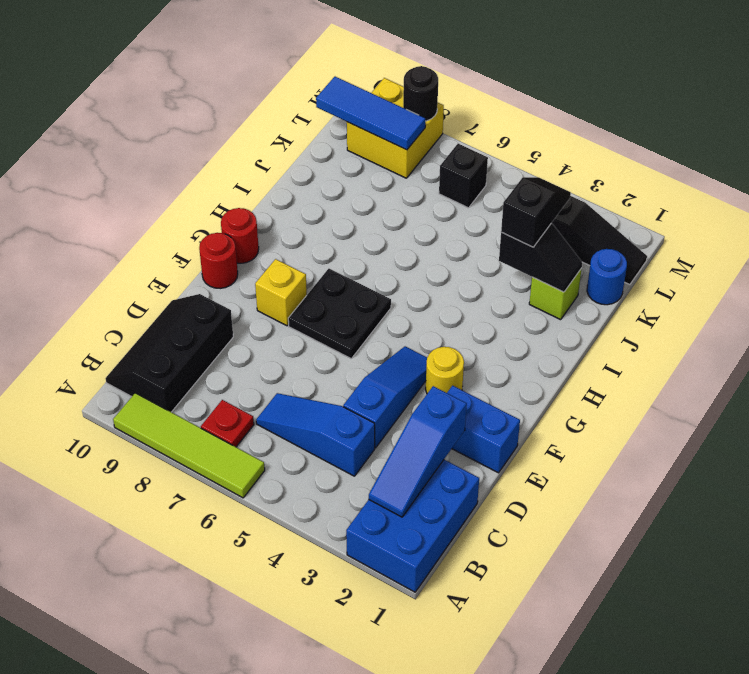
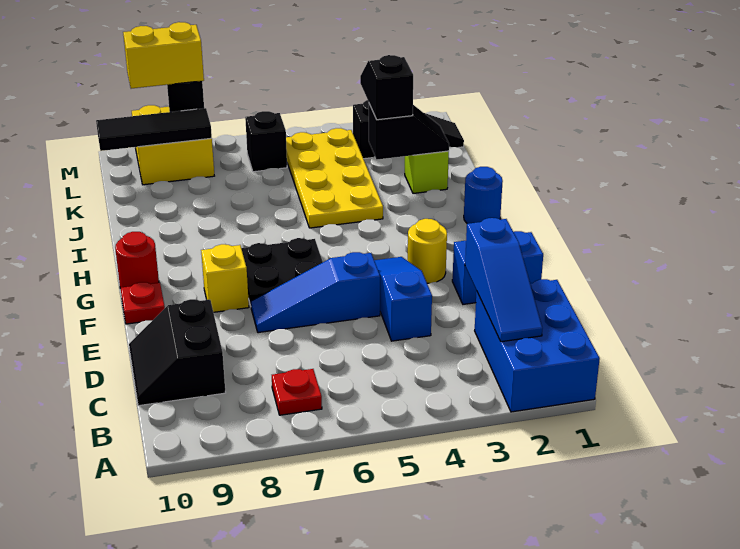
lime 1x4 tile [113,393,265,498] -> none
black 2x3 slope [105,294,233,412] -> black 2x2 slope [129,299,226,406]
blue 1x3 slope [256,393,375,476] -> blue 1x3 slope moved to [251,252,380,333]
red 1x1 round brick [199,233,238,288] -> red 1x1 plate [121,282,165,324]
none -> yellow 2x4 plate [286,128,383,228]
blue 1x1 round brick [587,249,627,305] -> blue 1x1 round brick moved to [464,167,503,224]
blue 1x3 tile [316,77,425,150] -> black 1x3 tile [96,108,212,151]
none -> yellow 1x2 brick [123,22,204,89]

